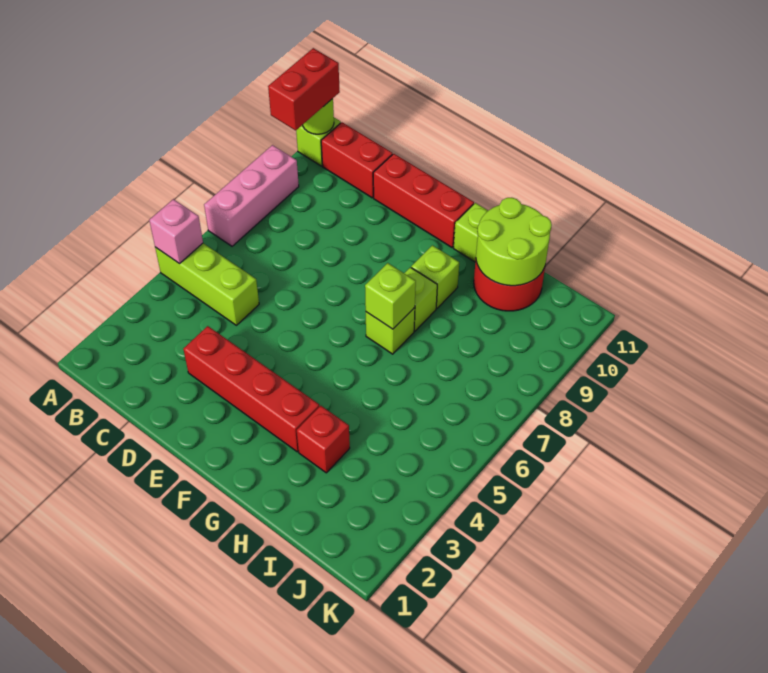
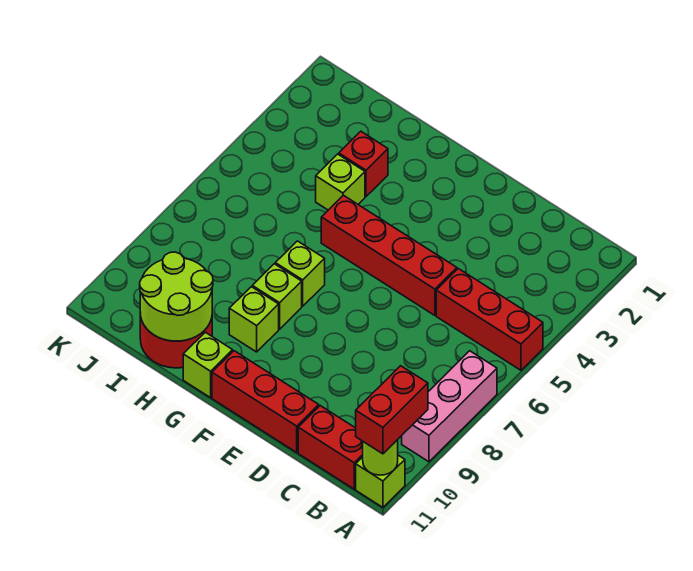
lime 1x3 brick [155,243,259,325] -> red 1x3 brick [436,269,543,370]
pink 1x1 brick [149,199,203,264] -> none
red 1x4 brick [183,326,319,452] -> red 1x4 brick moved to [321,195,457,315]
lime 1x1 brick [365,263,416,329] -> lime 1x1 brick moved to [316,154,365,210]

